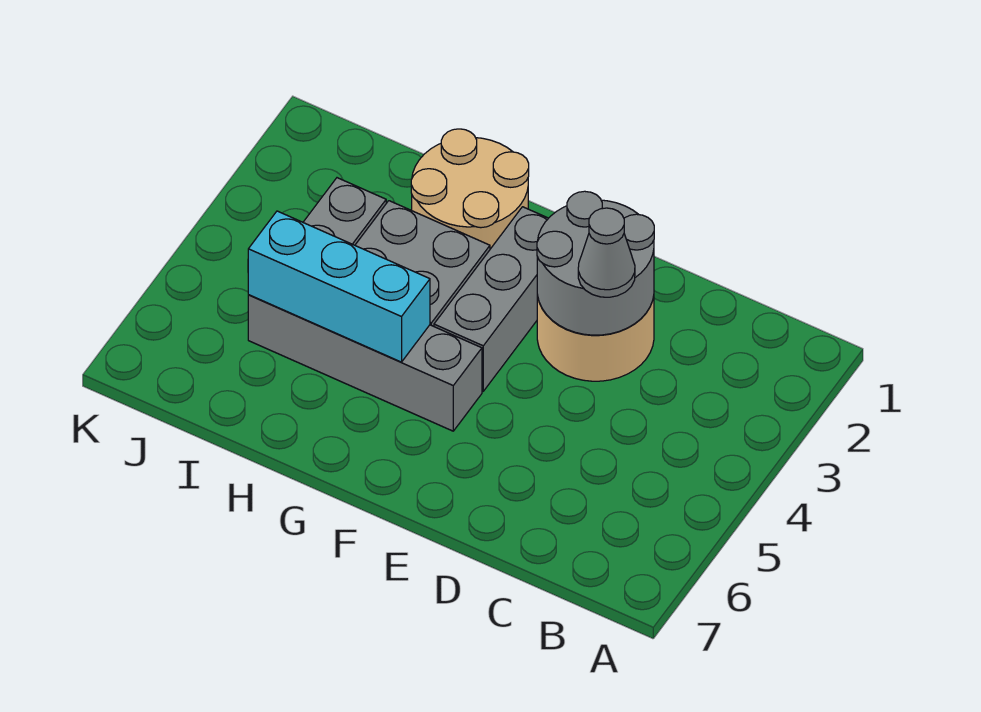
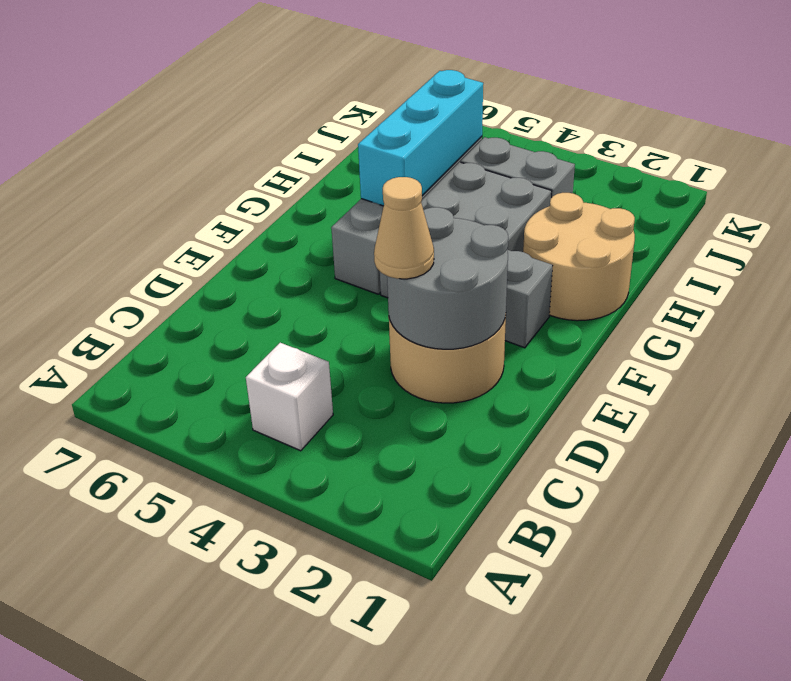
none -> white 1x1 brick [246,343,333,451]
grey 1x1 cone [578,208,635,297] -> tan 1x1 cone [374,177,434,279]

